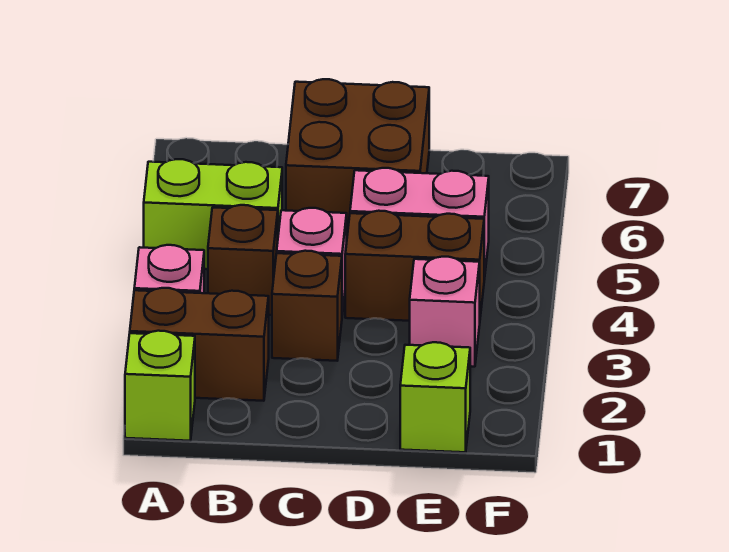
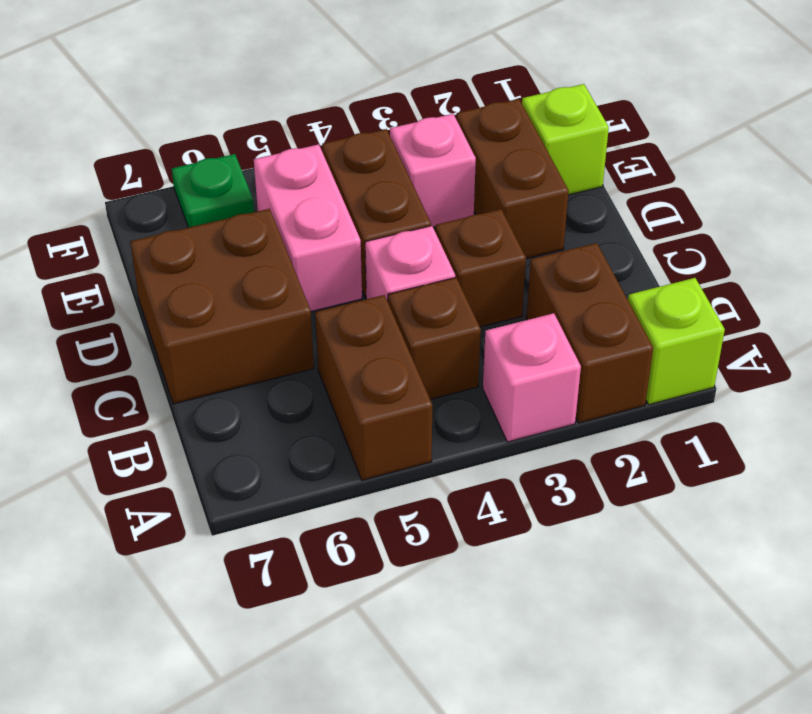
lime 1x2 brick [144,159,282,269] -> brown 1x2 brick [315,295,432,480]
none -> brown 1x2 brick [456,99,569,259]
none -> green 1x1 plate [172,154,254,228]

